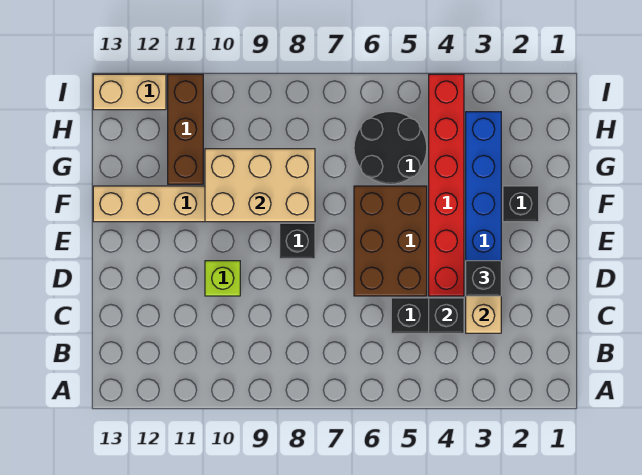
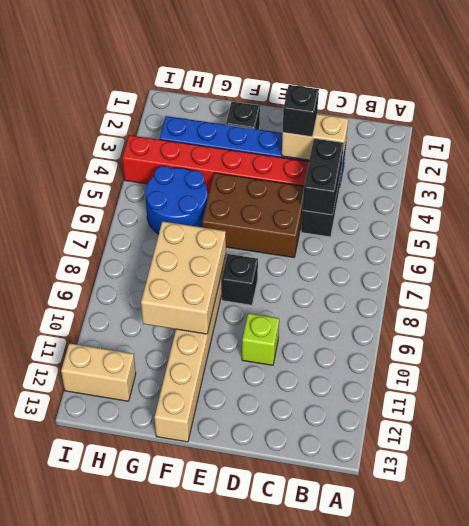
black 1x1 brick [429,298,464,333] -> black 1x2 brick [303,138,344,215]
black 2x2 round brick [354,112,427,184] -> blue 2x2 round brick [145,166,207,234]
brown 1x3 brick [168,74,203,184] -> none
tan 1x2 brick [93,74,166,110] -> tan 1x2 brick turned to [61,343,136,401]

